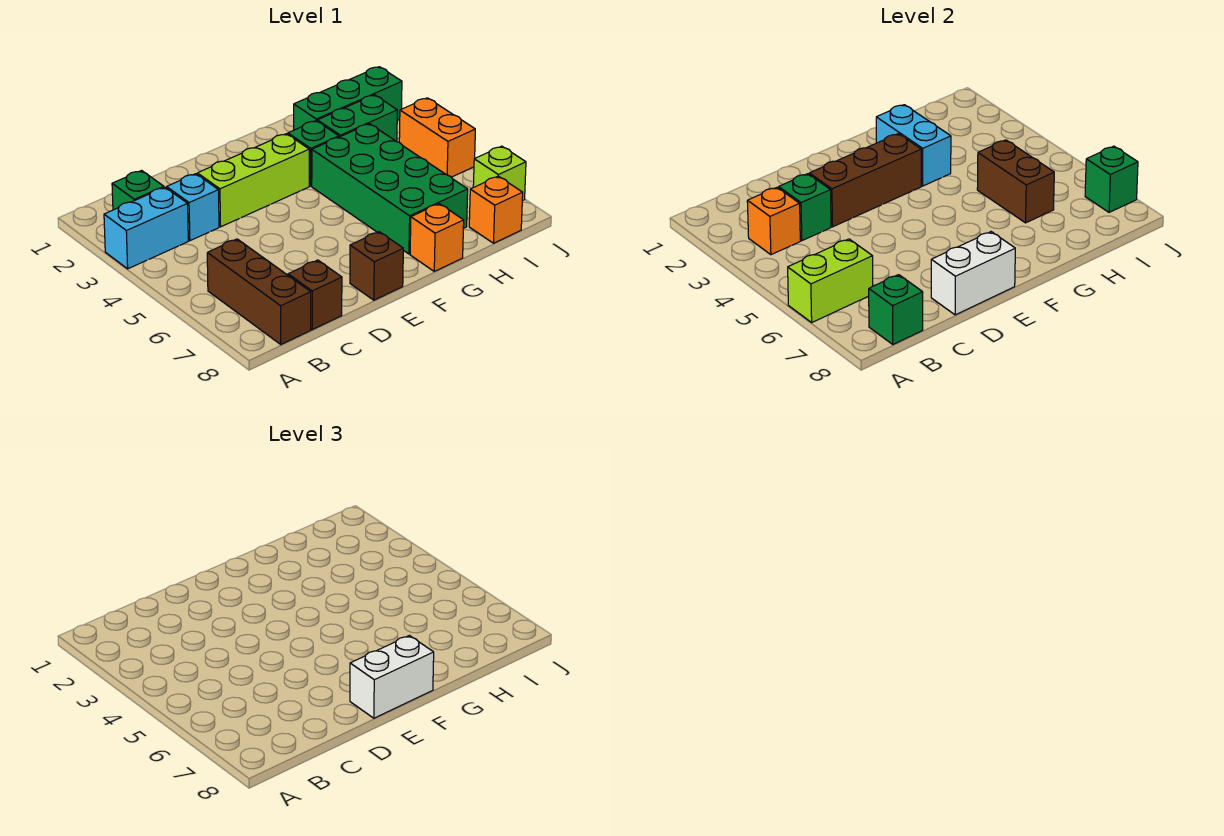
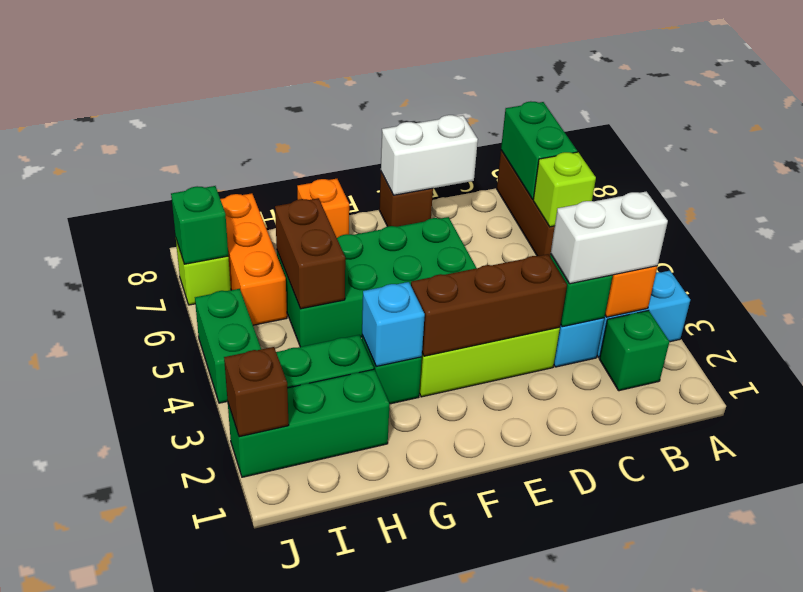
lime 1x2 brick [788,239,873,322] -> lime 1x1 brick [533,152,596,227]
green 1x1 brick [869,275,923,345] -> green 1x2 brick [501,101,577,199]
brown 1x1 brick [288,260,342,330] -> brown 1x1 brick moved to [224,347,289,437]
white 1x2 brick [350,636,434,718] -> white 1x2 brick moved to [551,191,668,284]
cyan 1x2 brick [876,105,951,186] -> cyan 1x1 brick [362,282,425,366]
green 2x4 brick [312,124,468,254] -> green 2x4 brick turned to [277,217,476,347]
orange 1x1 brick [469,176,523,243] -> orange 1x3 brick [220,193,287,325]
orange 1x2 brick [399,98,475,177] -> green 1x2 brick [195,289,261,403]

